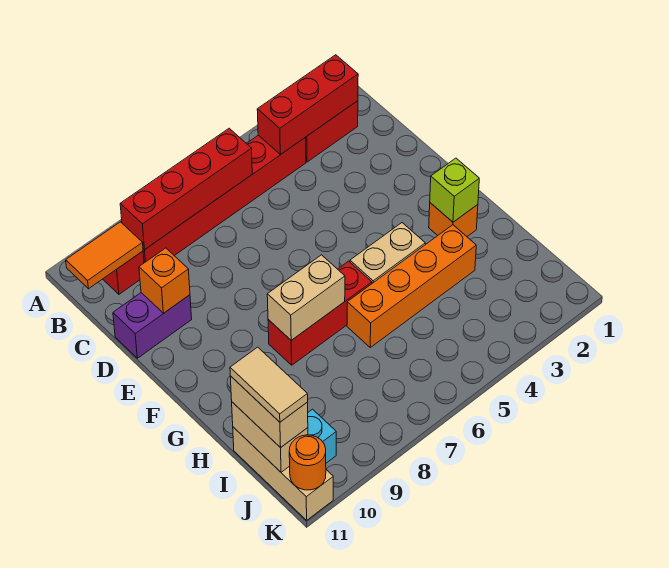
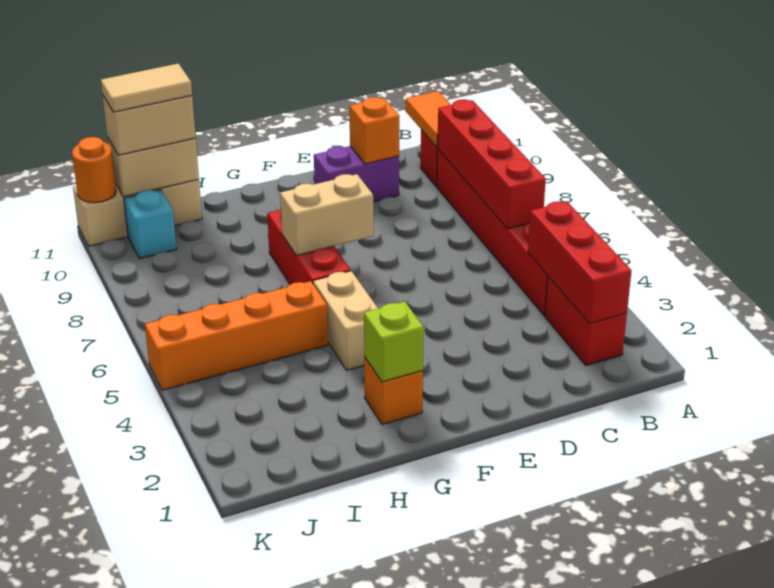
purple 1x2 brick [113,293,192,358] -> purple 1x2 brick turned to [314,146,399,202]
tan 1x2 brick [267,255,345,340] -> tan 1x2 brick turned to [280,174,373,256]
orange 1x4 brick [347,225,476,347] -> orange 1x4 brick turned to [145,281,328,390]

